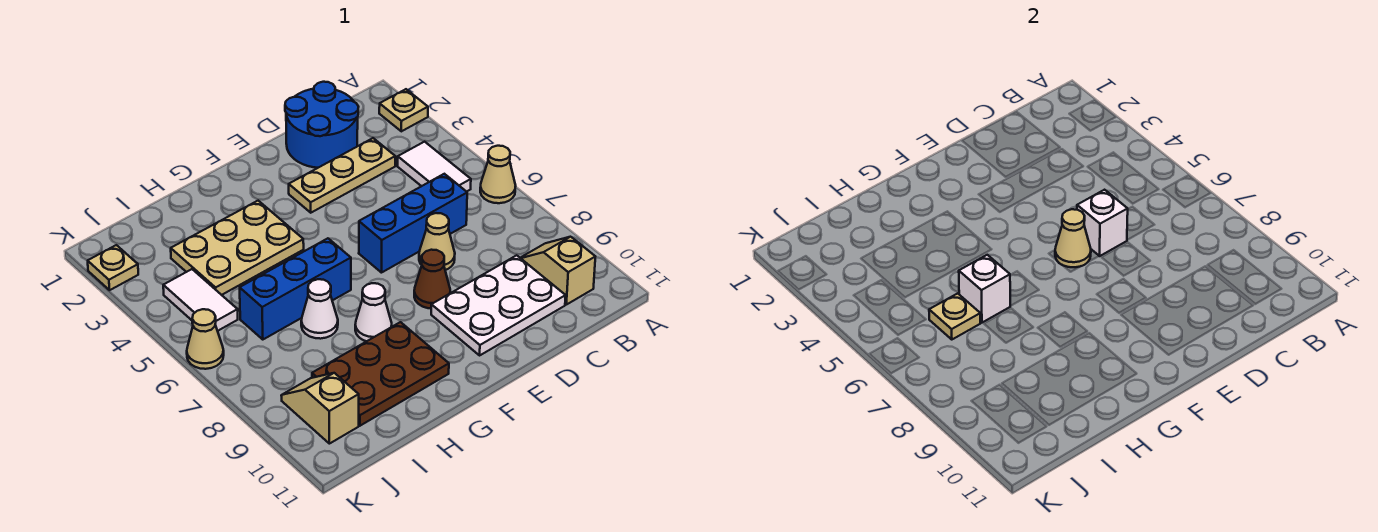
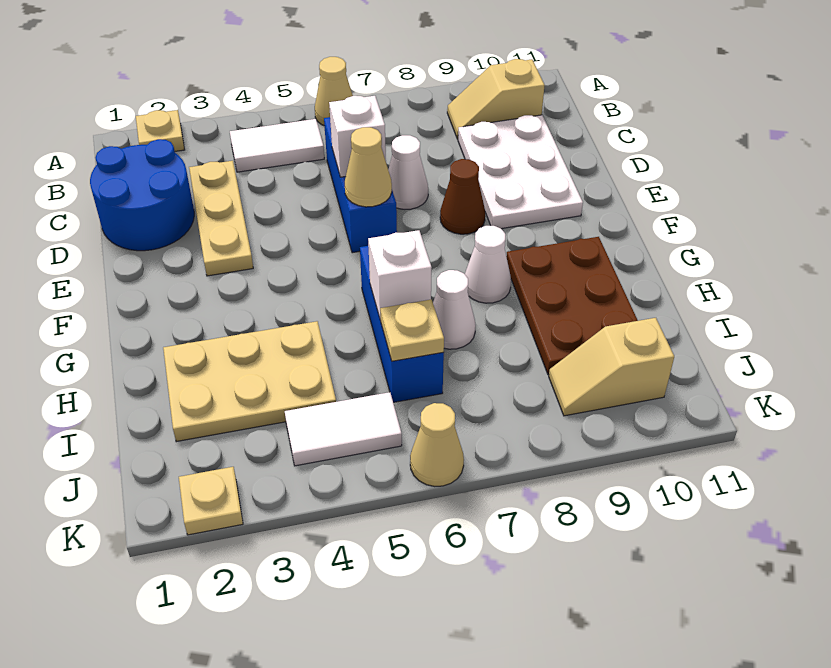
tan 1x1 cone [419,213,455,270] -> white 1x1 cone [388,135,428,210]
tan 2x3 plate [171,201,304,295] -> tan 2x3 plate turned to [163,321,336,442]

